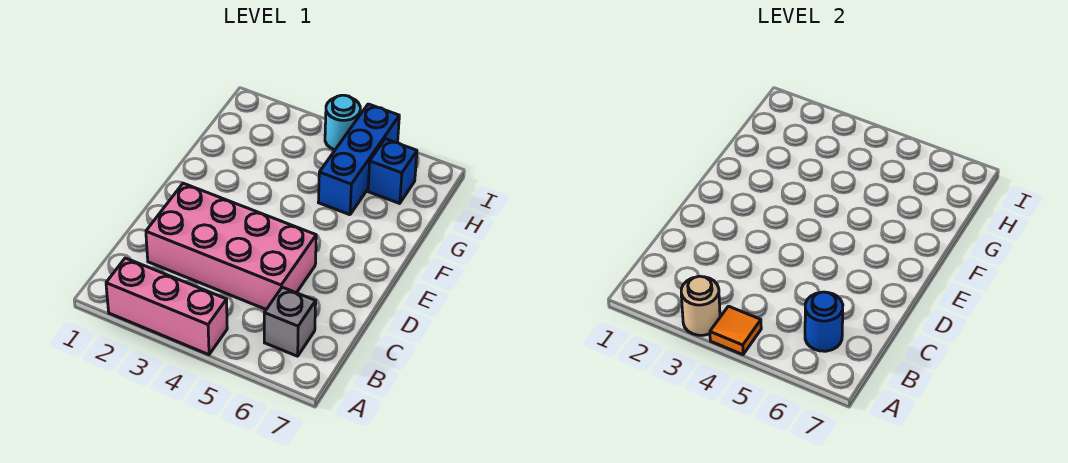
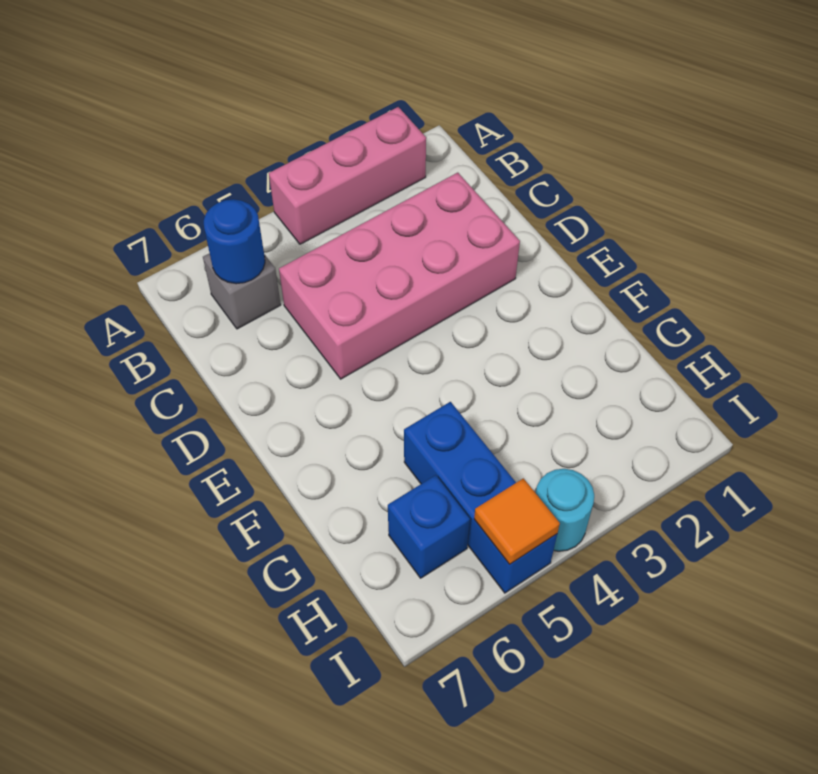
tan 1x1 round brick [681,276,720,335] -> none
orange 1x1 tile [710,306,761,355] -> orange 1x1 tile moved to [474,478,560,564]

